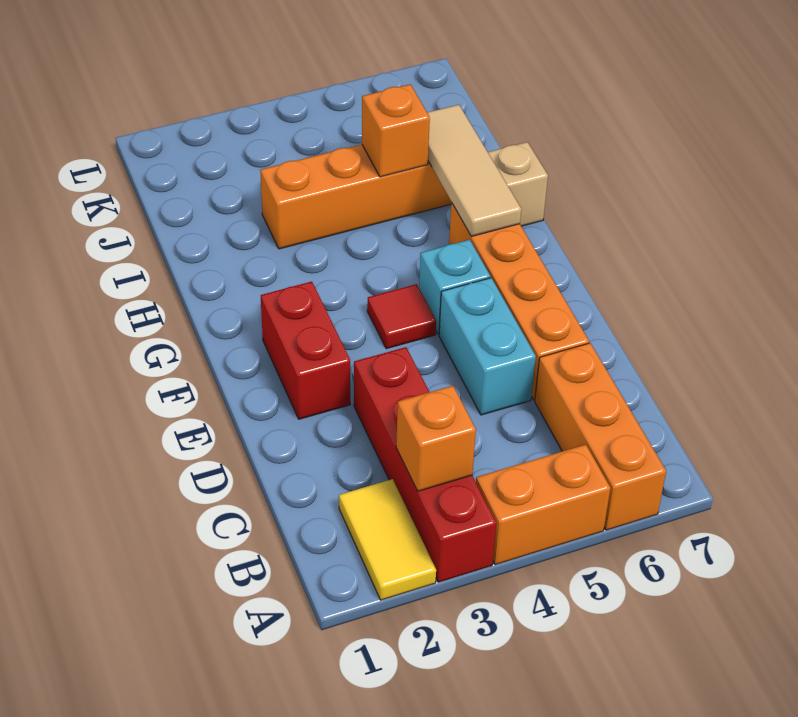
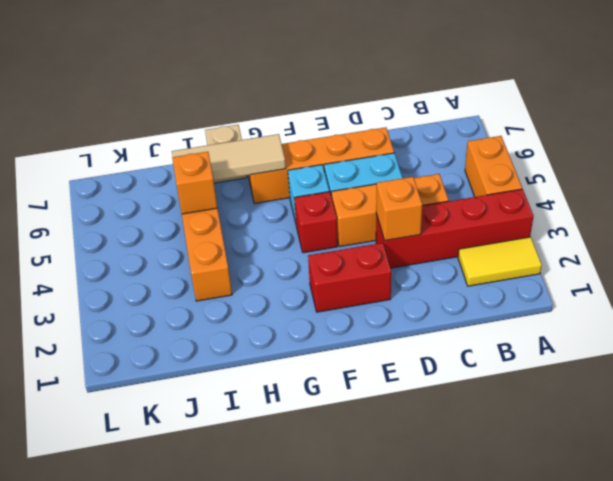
orange 1x3 brick [535,343,666,530] -> orange 1x3 brick moved to [331,174,449,247]
orange 1x1 brick [396,386,476,491] -> orange 1x1 brick moved to [376,177,422,241]
red 1x1 tile [367,284,436,349] -> red 1x1 brick [294,192,337,253]

